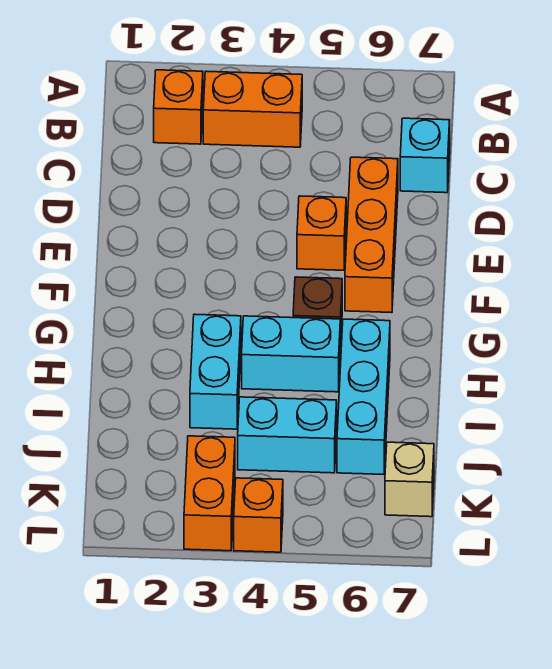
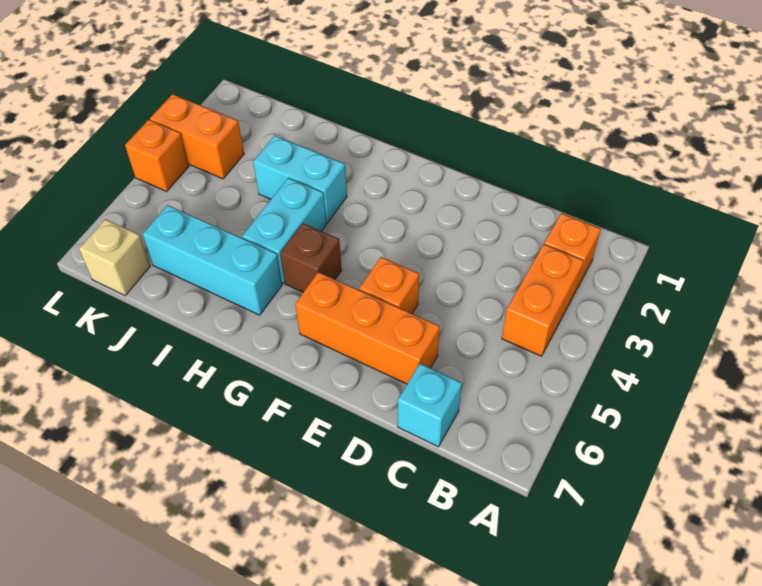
cyan 1x2 brick [238,397,337,473] -> none

